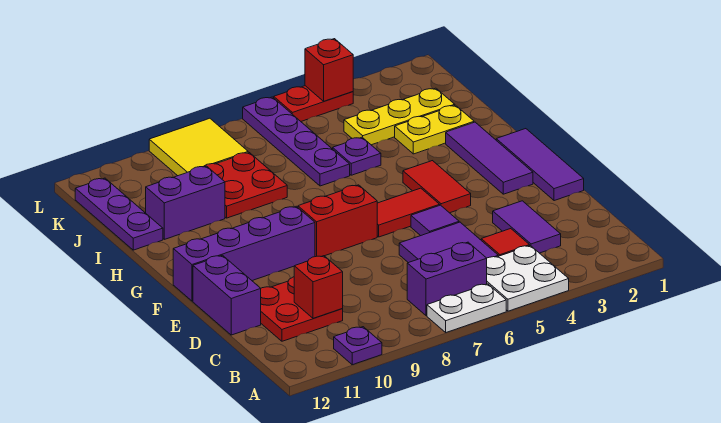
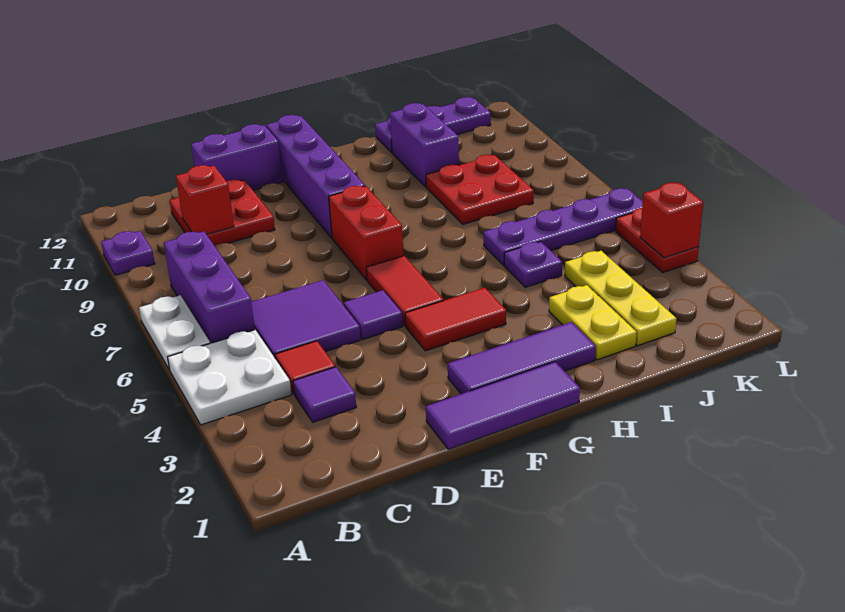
purple 1x2 brick [407,242,487,316] -> purple 1x3 brick [164,231,255,343]
purple 1x2 tile [493,201,561,253] -> purple 1x1 tile [293,367,356,422]
yellow 2x2 tile [149,118,248,176] -> none

